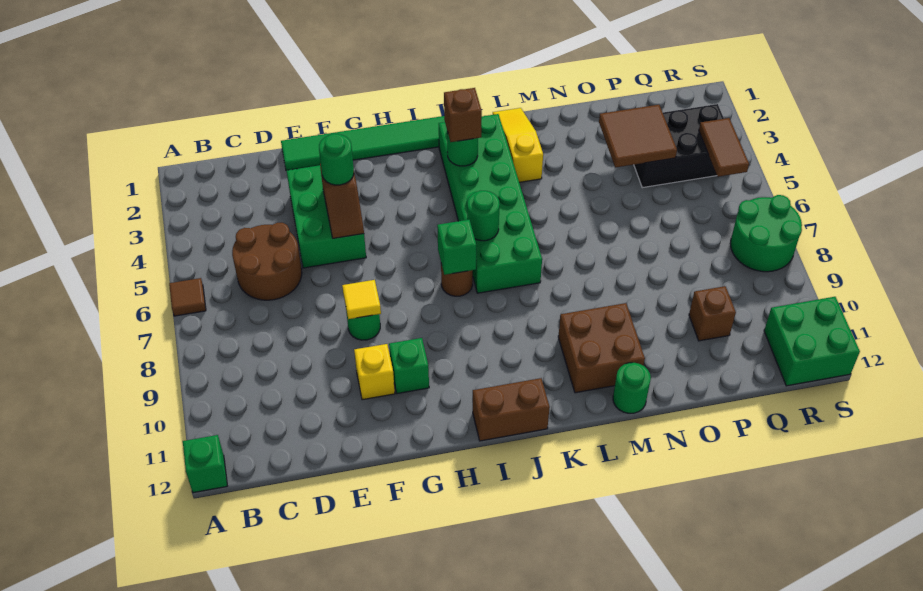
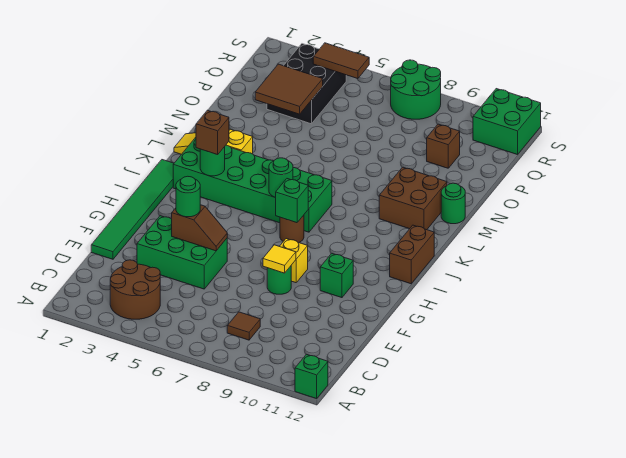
brown 1x1 tile [169,278,206,316] -> brown 1x1 tile moved to [227,312,260,340]
brown 2x2 round brick [232,223,302,300] -> brown 2x2 round brick moved to [110,260,160,319]
yellow 1x1 brick [354,344,395,400] -> yellow 1x1 brick moved to [280,239,308,283]

